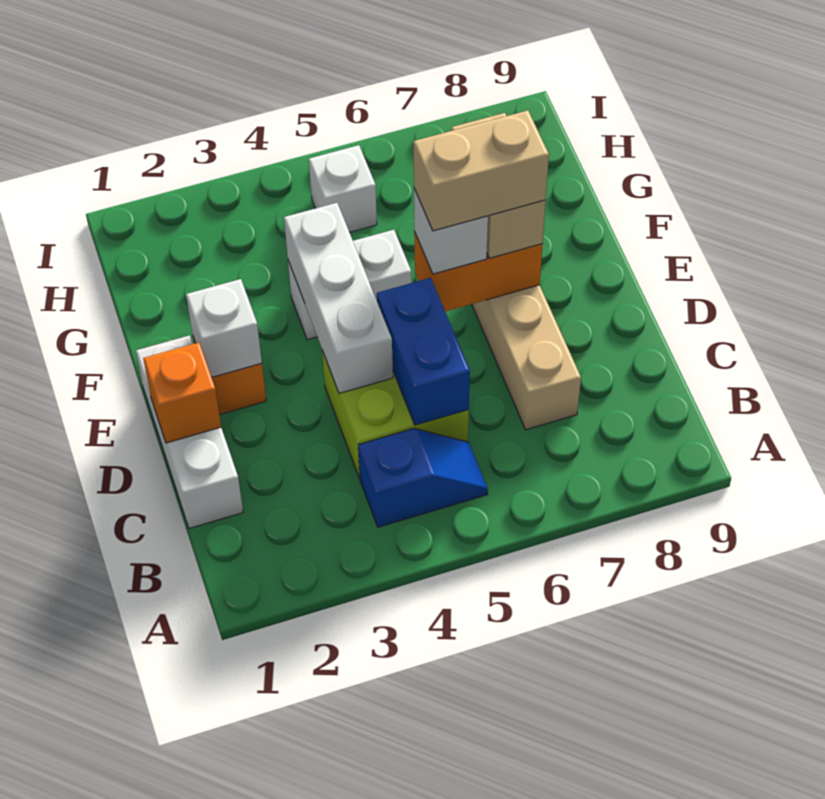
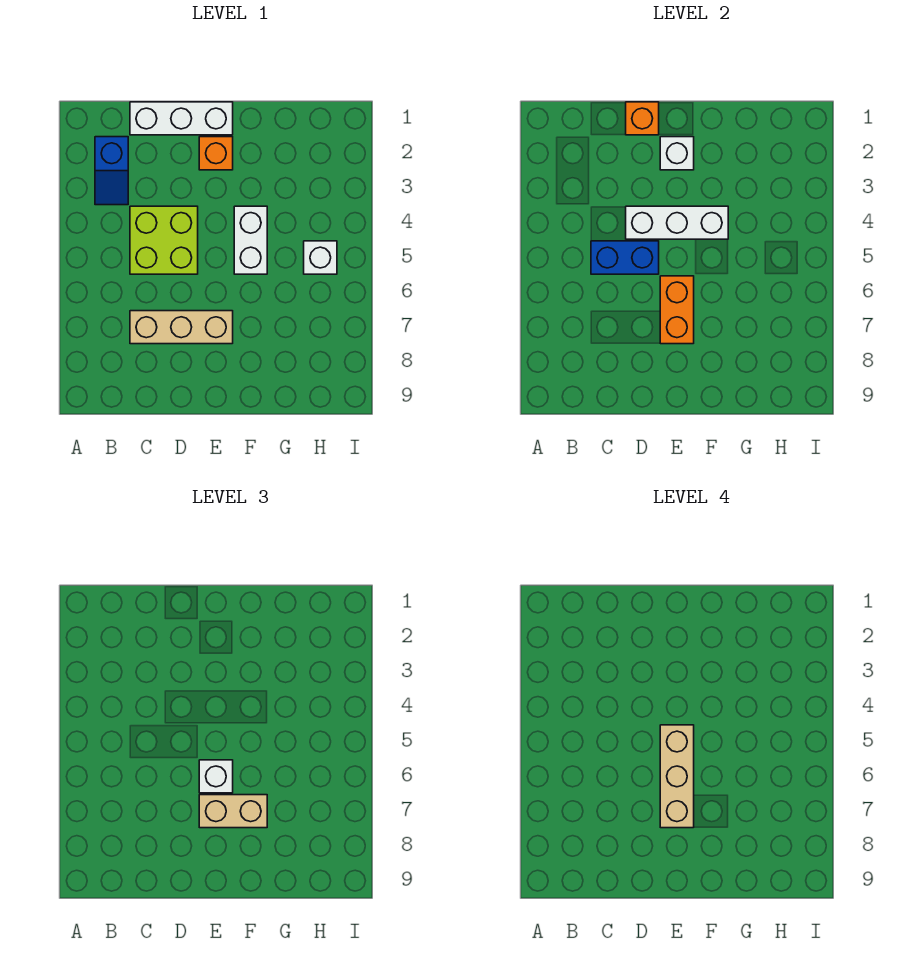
blue 1x2 slope [358,429,488,527] -> blue 1x2 slope moved to [95,137,128,205]
tan 1x2 brick [413,111,549,231] -> tan 1x3 brick [660,725,694,828]

